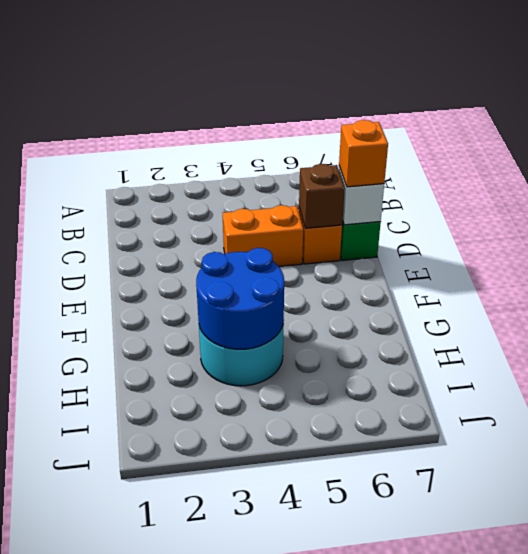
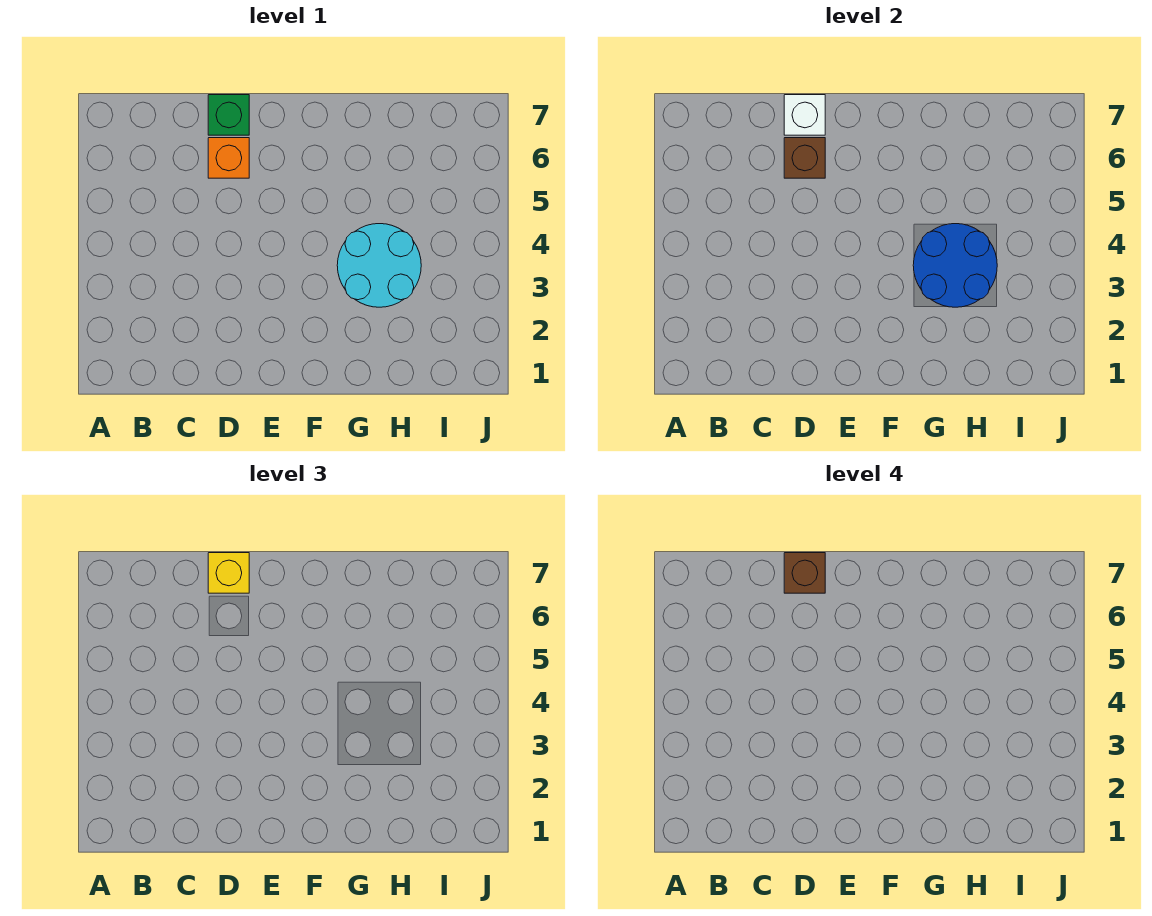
orange 1x2 brick [223,205,303,266] -> none
orange 1x1 brick [339,120,388,187] -> yellow 1x1 brick [208,553,249,593]
none -> brown 1x1 brick [784,553,825,593]

